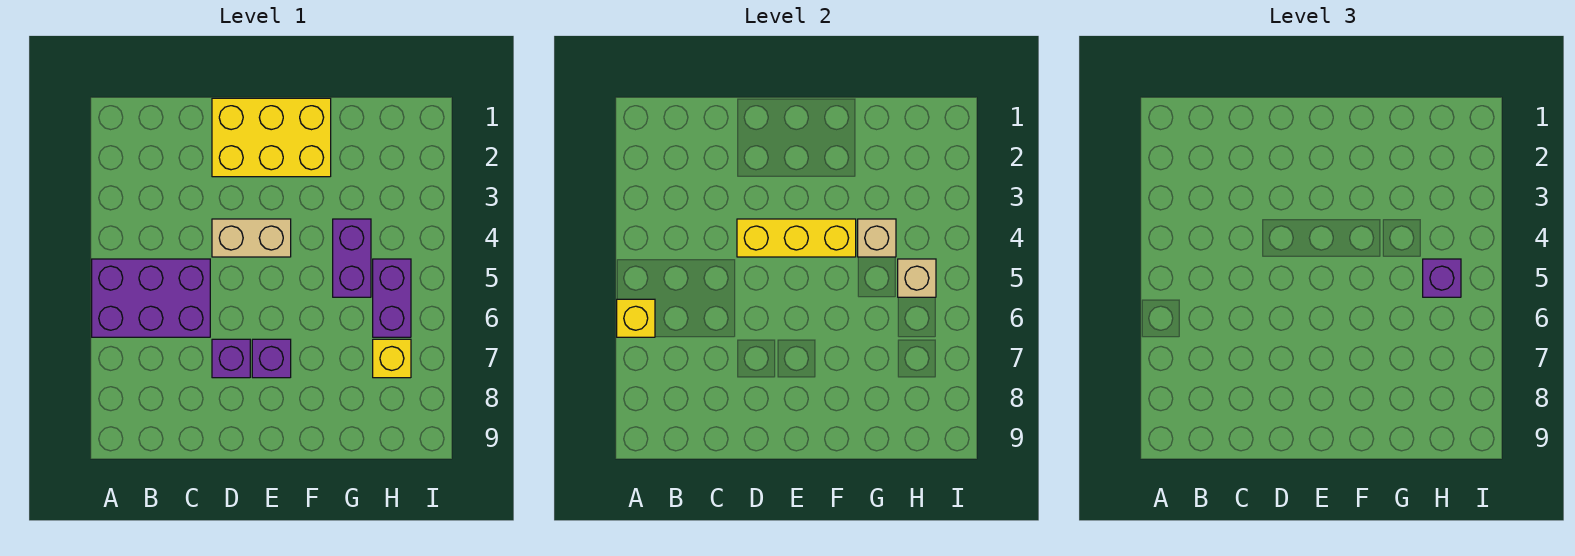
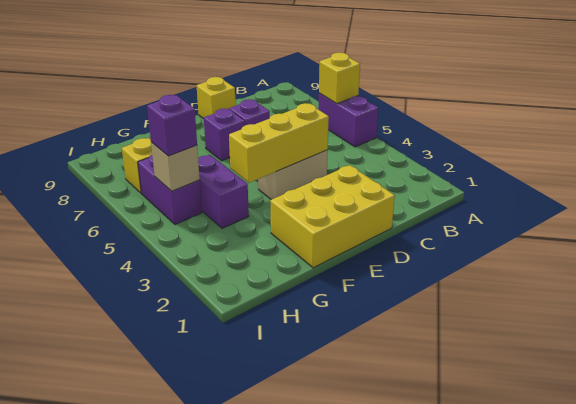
purple 2x3 brick [92,259,210,337] -> purple 1x2 brick [318,93,378,147]
none -> yellow 1x1 brick [197,77,236,119]
tan 1x1 brick [858,219,896,257] -> none

